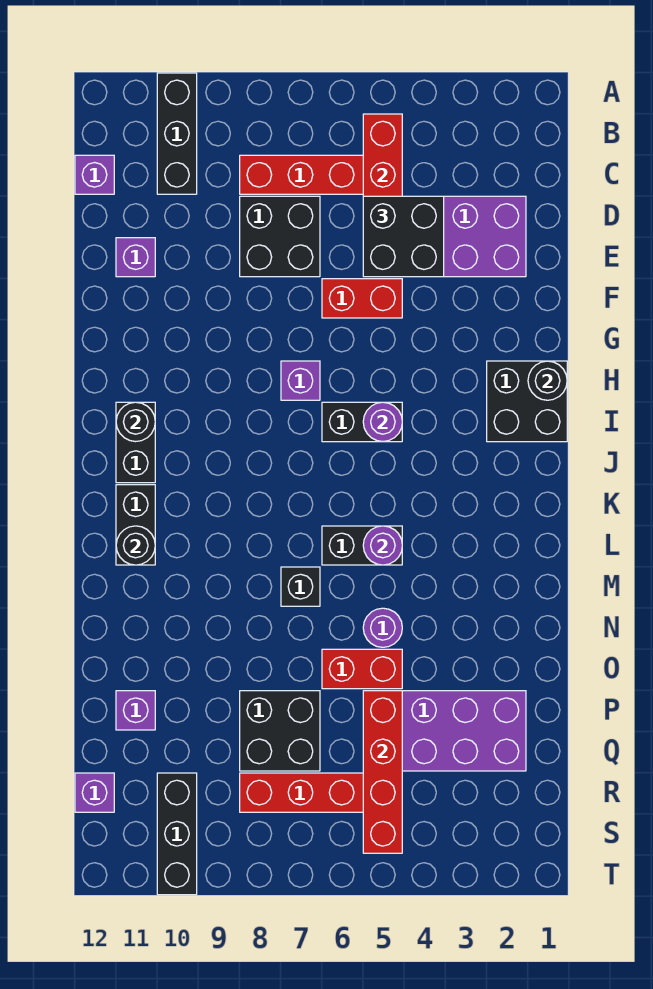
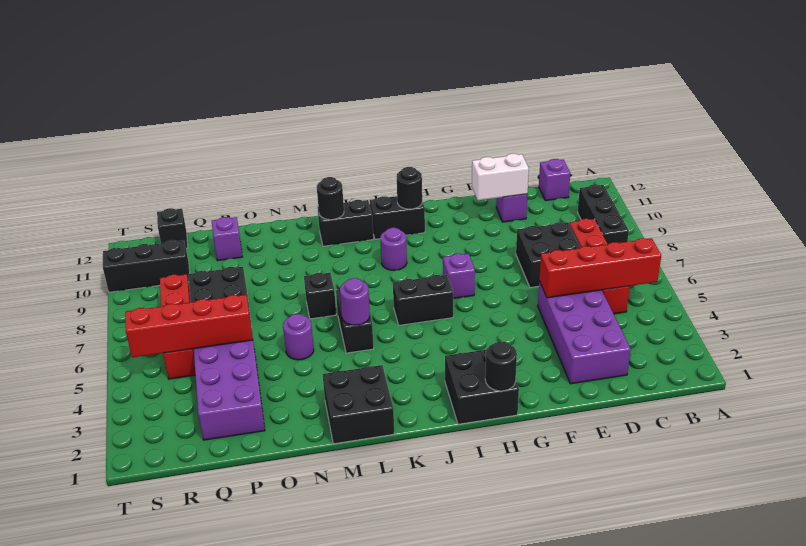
black 1x3 brick [157,73,197,194] -> black 1x3 brick turned to [578,184,629,244]
black 2x2 brick [363,196,444,277] -> black 2x2 brick moved to [323,365,394,444]
none -> white 1x2 brick [472,154,529,200]
red 1x2 brick [322,279,402,318] -> none
black 1x2 brick [322,402,402,442] -> black 1x2 brick turned to [393,275,453,325]
purple 1x1 round brick [363,402,402,442] -> purple 1x1 round brick moved to [380,228,407,270]
red 1x2 brick [322,649,402,689] -> none
purple 1x1 brick [75,773,114,812] -> black 1x1 brick [157,208,188,248]

